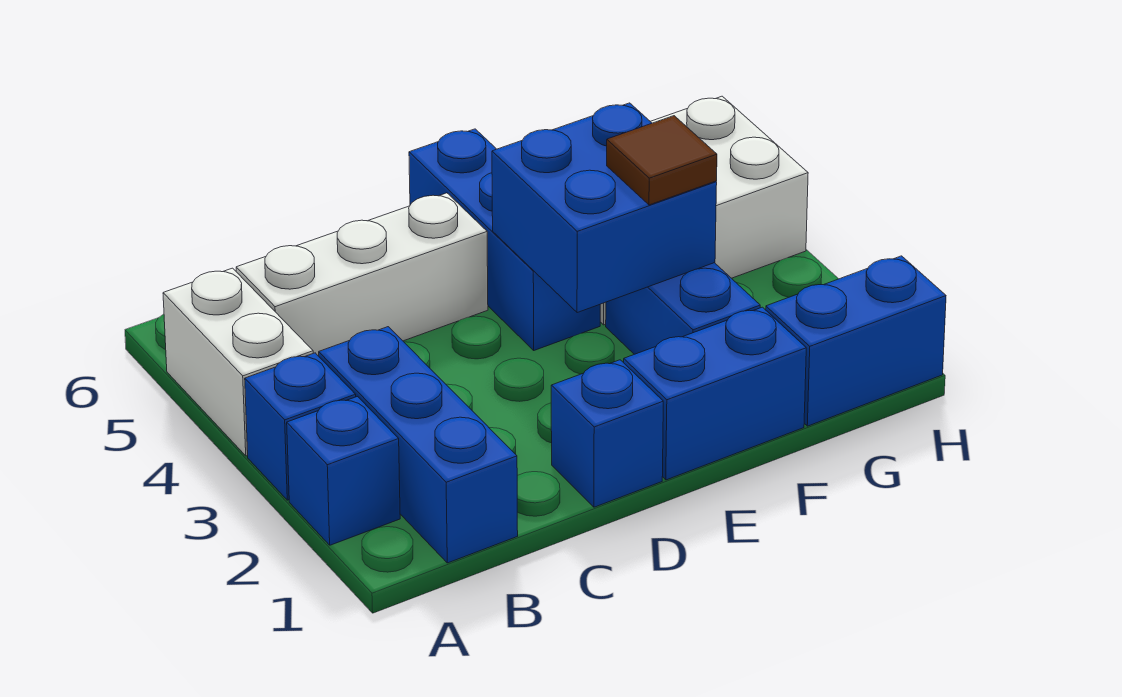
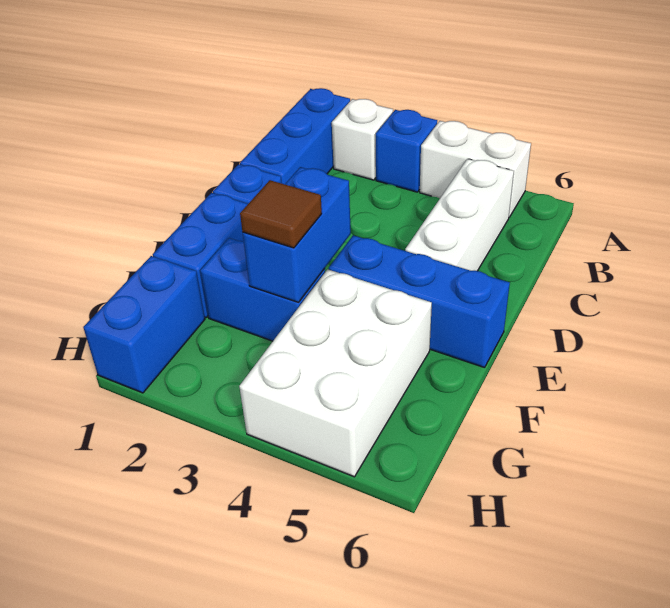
blue 1x1 brick [287,397,400,545] -> white 1x1 brick [332,99,393,180]
blue 1x3 brick [319,327,518,563] -> blue 1x3 brick turned to [240,88,350,184]
blue 2x2 brick [492,103,717,313] -> blue 1x2 brick [243,167,351,302]

